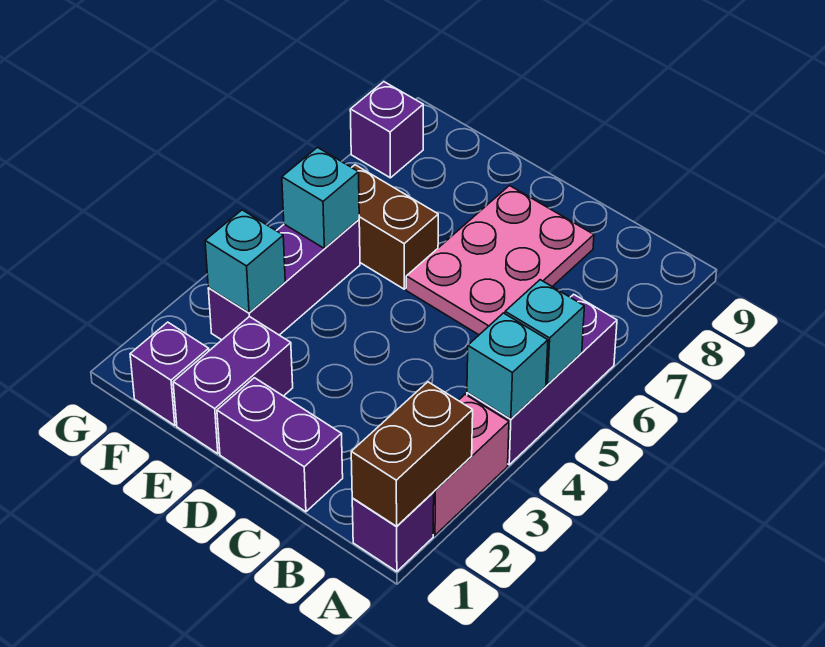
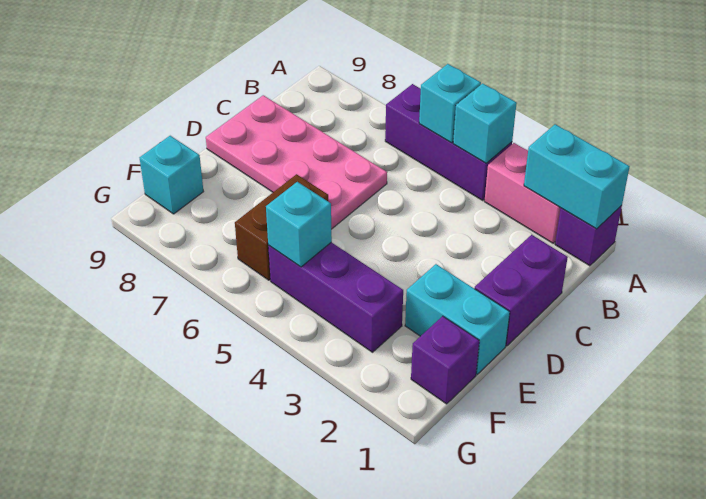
brown 1x2 brick [351,382,473,526] -> cyan 1x2 brick [524,124,630,229]
pink 2x3 plate [406,186,594,335] -> pink 2x4 plate [206,95,387,229]
purple 1x2 brick [173,316,293,454] -> cyan 1x2 brick [405,264,510,374]
cyan 1x1 brick [205,210,285,313] -> cyan 1x1 brick moved to [140,136,203,214]
purple 1x1 brick [350,82,423,178] -> none

